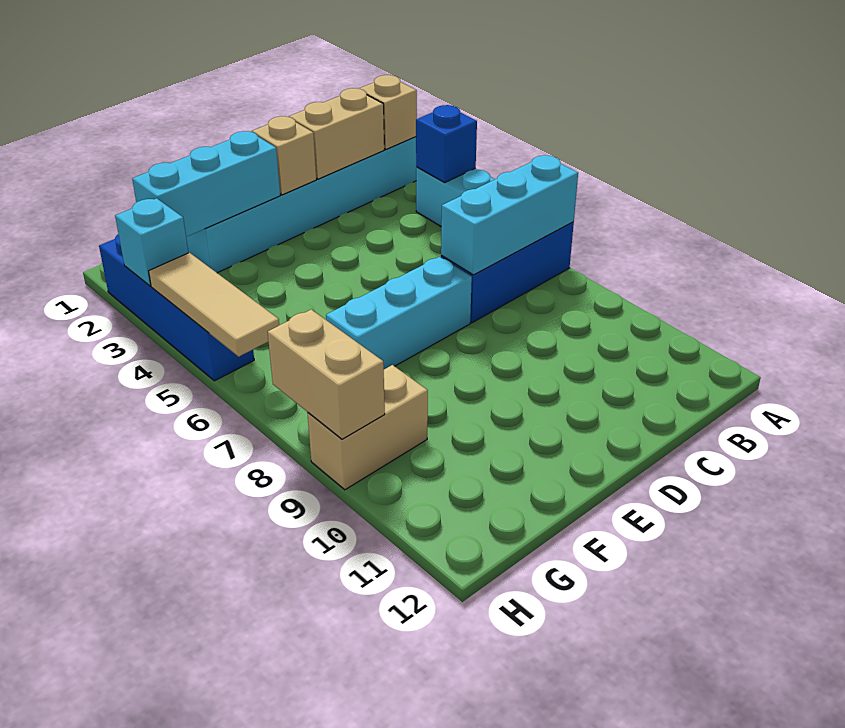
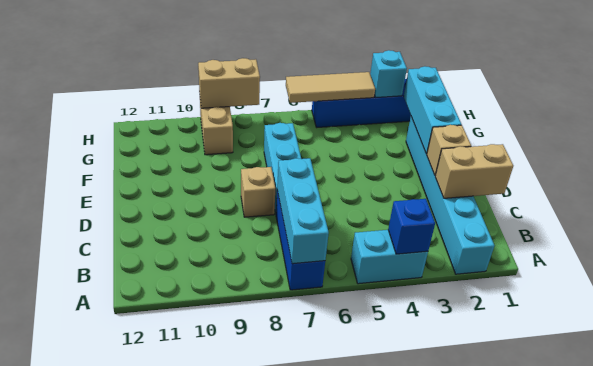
tan 1x1 brick [359,75,417,149] -> tan 1x1 brick moved to [241,167,275,217]
tan 1x2 brick [289,88,384,179] -> tan 1x2 brick turned to [435,144,513,198]

